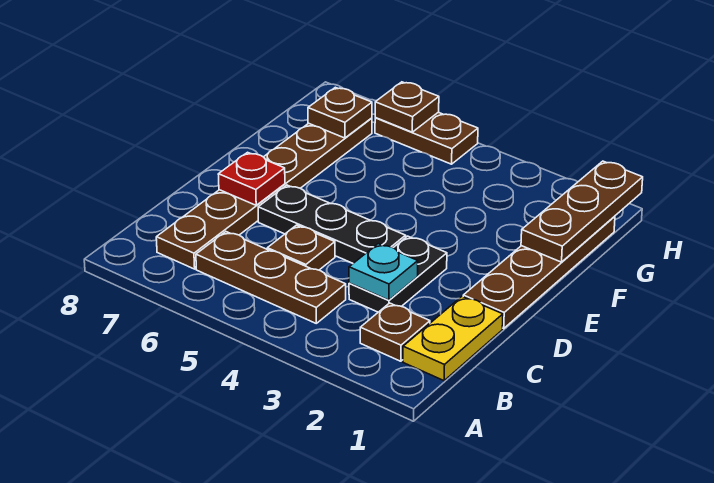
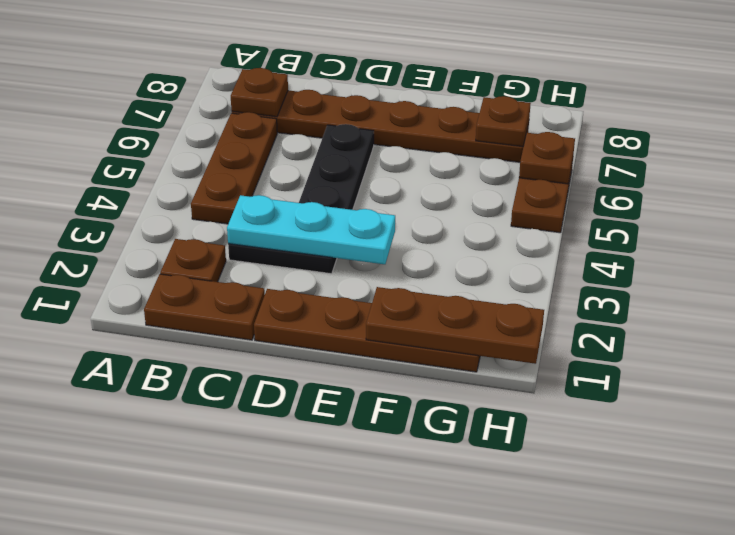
yellow 1x2 plate [403,296,503,381] -> brown 1x2 plate [144,274,265,340]
cyan 1x1 plate [349,244,418,300] -> cyan 1x3 plate [227,195,395,264]
brown 1x1 plate [267,225,335,270] -> brown 1x1 plate moved to [231,68,288,117]
red 1x1 plate [218,152,285,205] -> none

